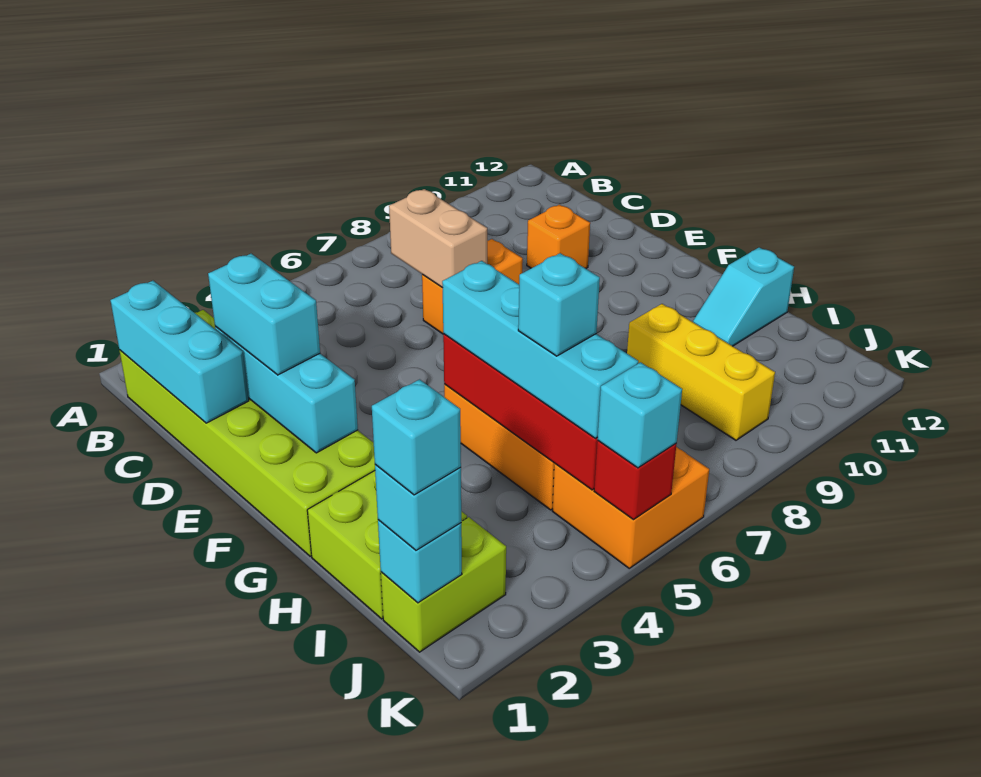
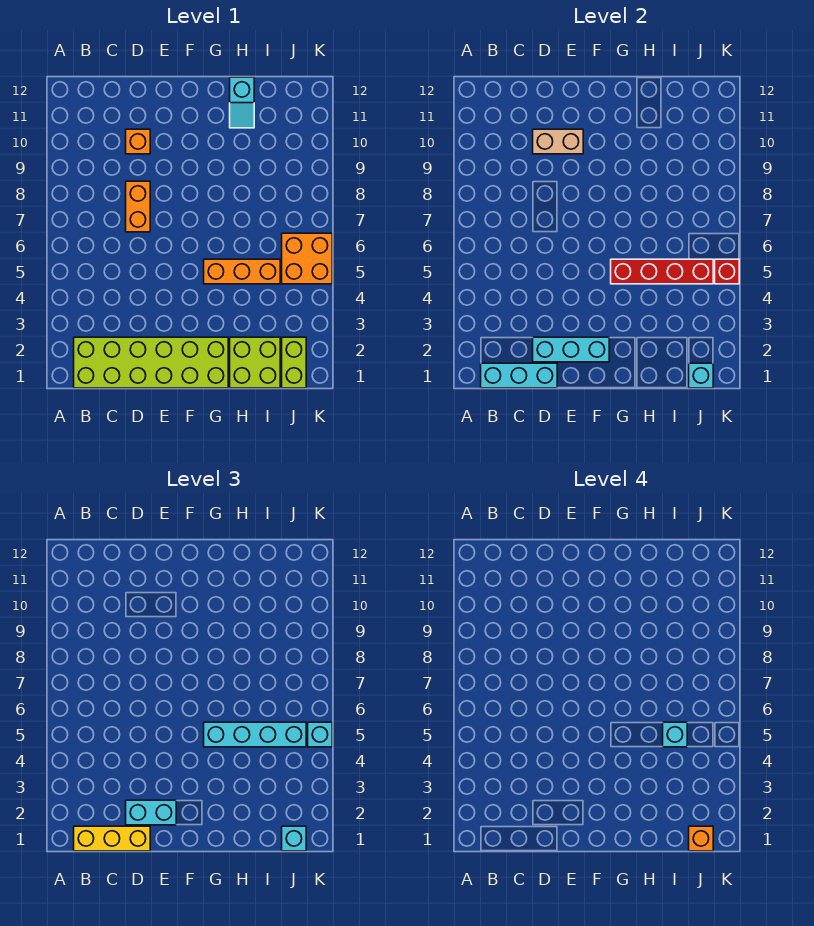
tan 1x2 brick [389,189,487,288] -> tan 1x2 brick moved to [533,129,583,154]
yellow 1x3 brick [627,304,775,440] -> yellow 1x3 brick moved to [74,826,150,851]
cyan 1x1 brick [372,379,461,495] -> orange 1x1 brick [689,826,713,851]

